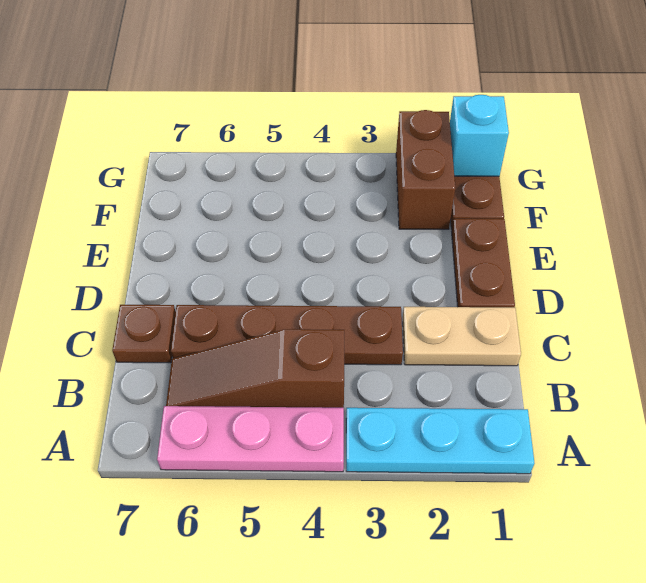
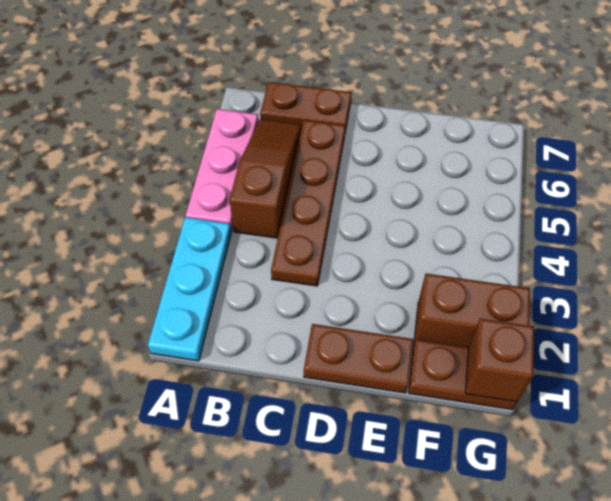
tan 1x2 plate [403,307,521,366] -> none
brown 1x1 plate [112,305,176,363] -> brown 1x2 plate [260,82,351,132]
cyan 1x1 brick [450,95,509,176] -> brown 1x1 brick [465,319,534,402]

